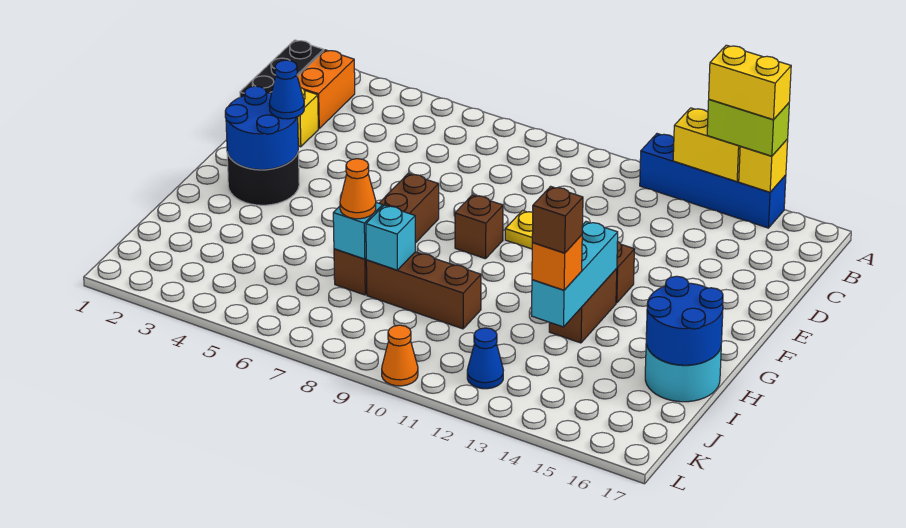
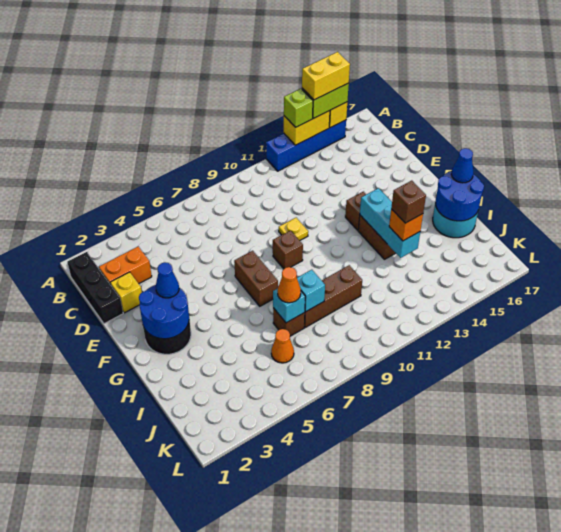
none -> lime 1x1 brick [284,89,313,127]
orange 1x2 brick [297,50,355,129] -> orange 1x2 brick turned to [99,247,152,284]
blue 1x1 cone [467,328,503,389] -> blue 1x1 cone moved to [451,148,473,183]
orange 1x1 cone [382,325,418,386] -> orange 1x1 cone moved to [271,329,294,363]

